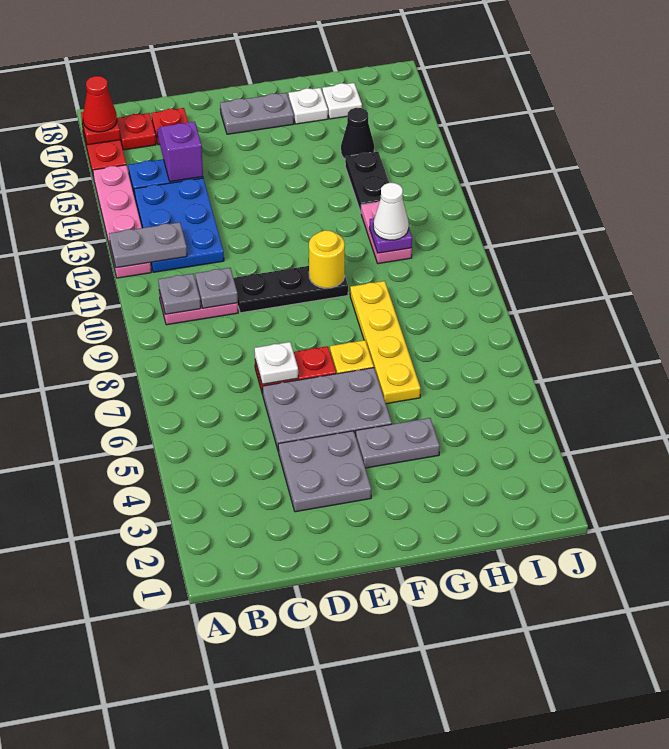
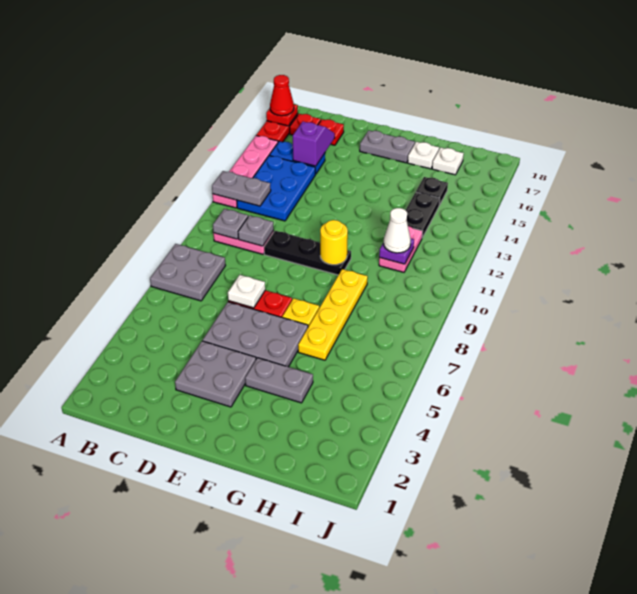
none -> grey 2x2 plate [150,244,225,301]
black 1x1 cone [341,108,374,159] -> black 1x1 plate [416,177,448,205]

